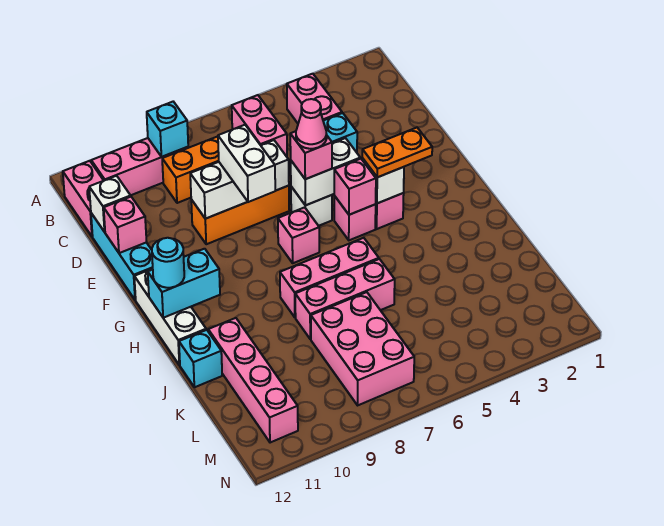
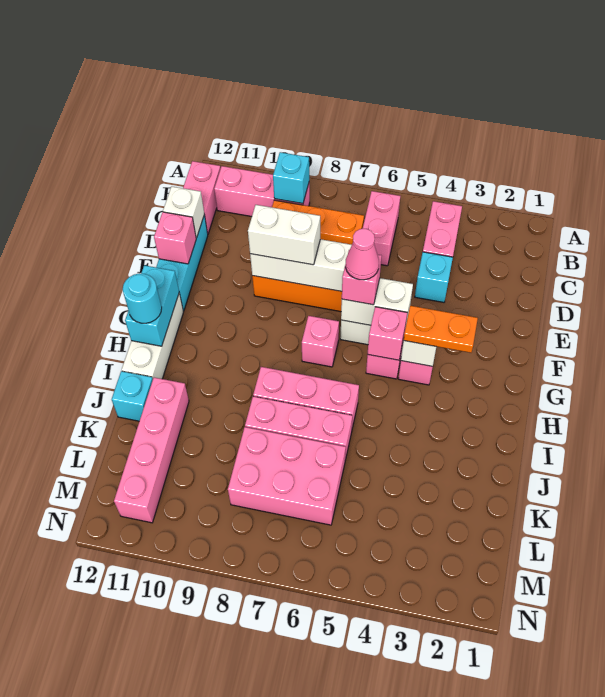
white 1x2 brick [218,125,275,202] -> white 1x2 brick turned to [248,205,320,265]
cyan 1x2 brick [148,249,220,318] -> cyan 1x2 brick turned to [125,265,179,346]
pink 2x3 brick [311,292,414,405] -> pink 2x3 brick turned to [228,427,346,525]

